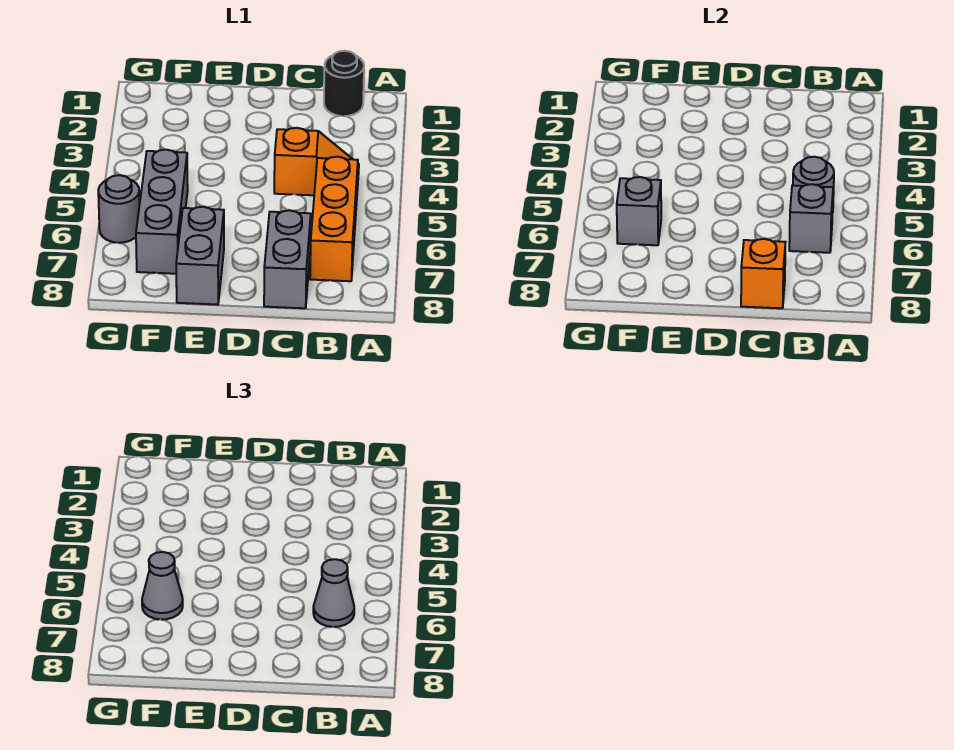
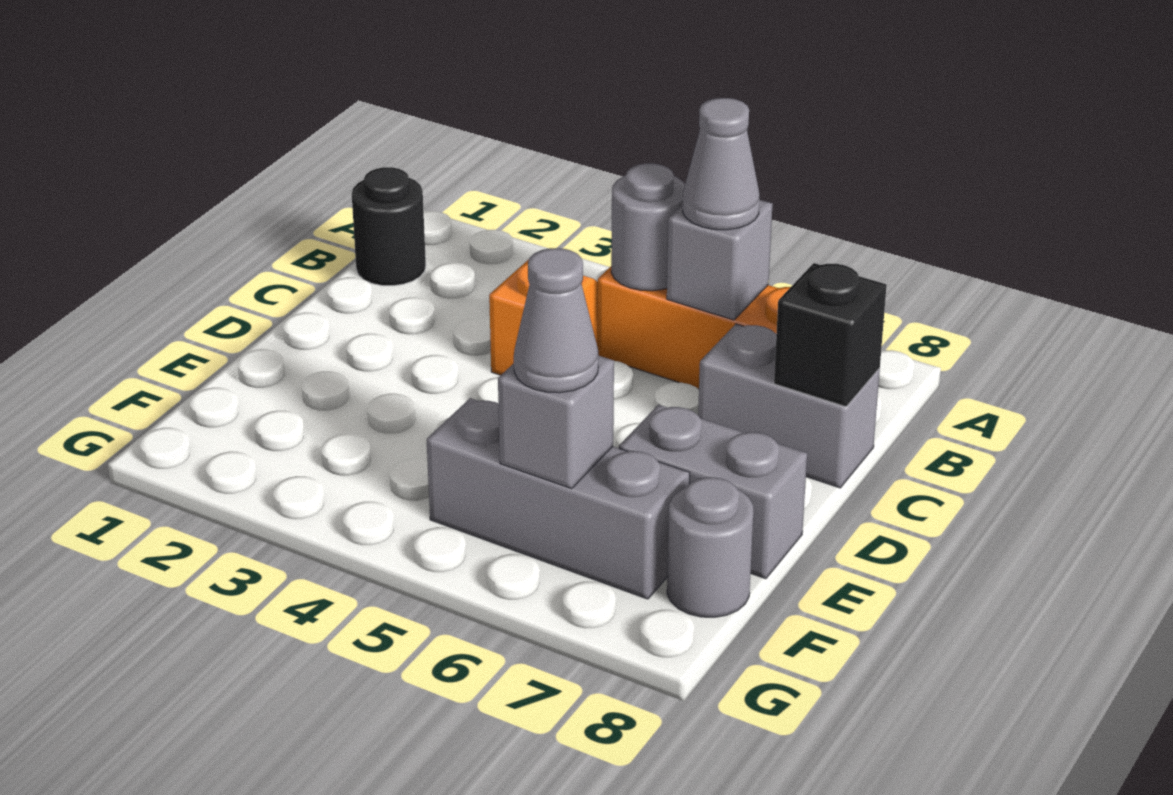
orange 1x1 brick [741,239,786,308] -> black 1x1 brick [774,263,887,407]
grey 1x1 round brick [98,175,140,243] -> grey 1x1 round brick moved to [667,477,753,617]

